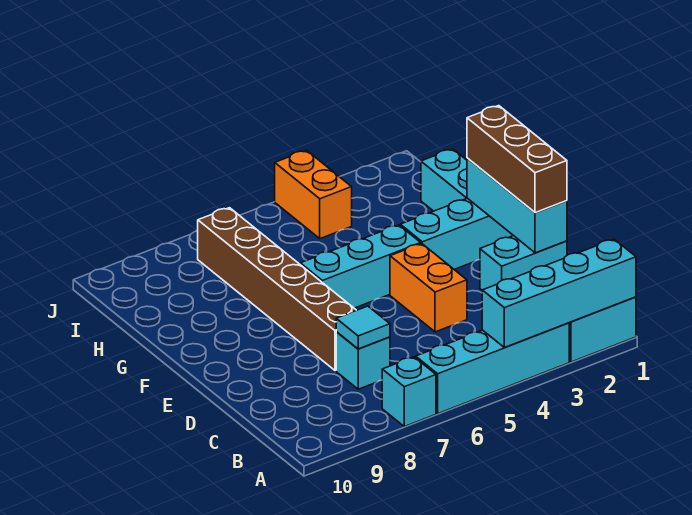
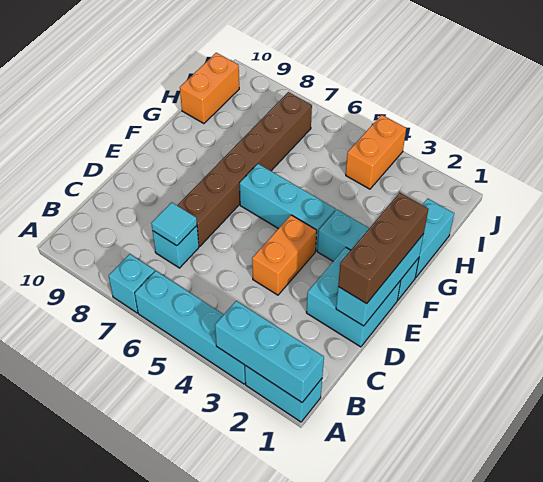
cyan 1x4 brick [482,239,636,347] -> cyan 1x3 brick [215,301,324,402]
cyan 1x2 brick [480,236,567,290] -> cyan 2x2 brick [306,247,401,347]
none -> orange 1x2 brick [180,53,239,124]

